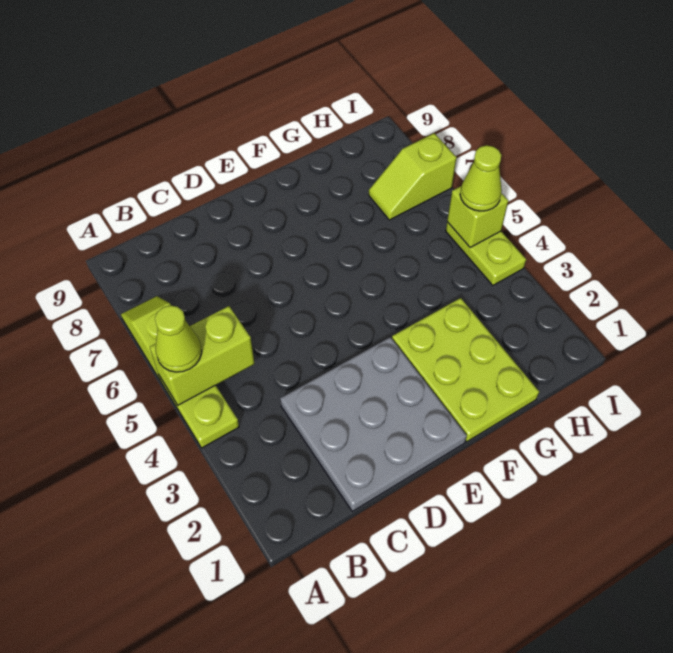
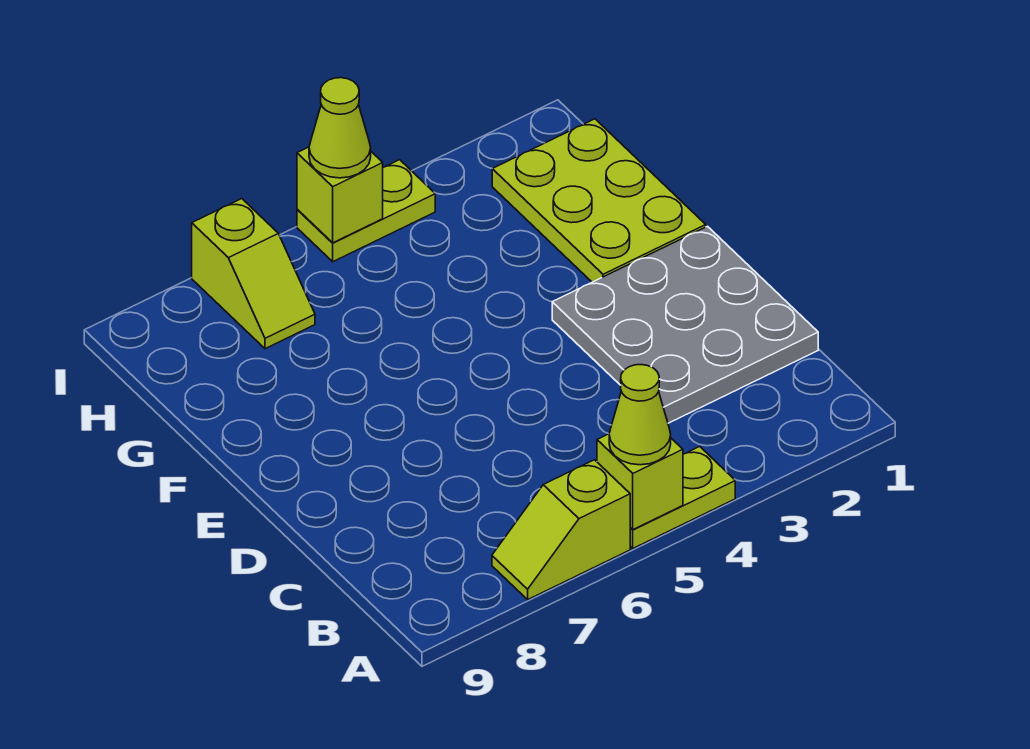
lime 1x2 brick [150,306,255,405] -> lime 1x1 brick [597,434,683,530]
lime 2x3 plate [392,298,539,442] -> lime 2x3 plate turned to [492,119,706,282]

